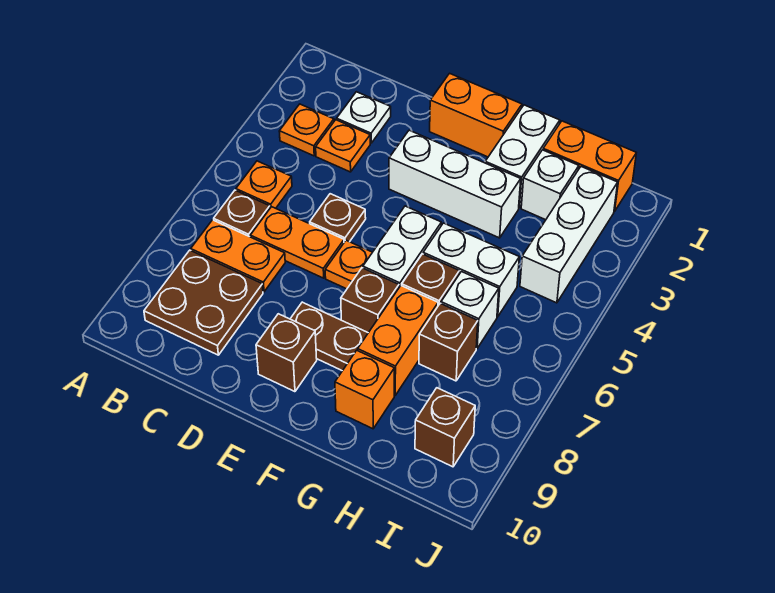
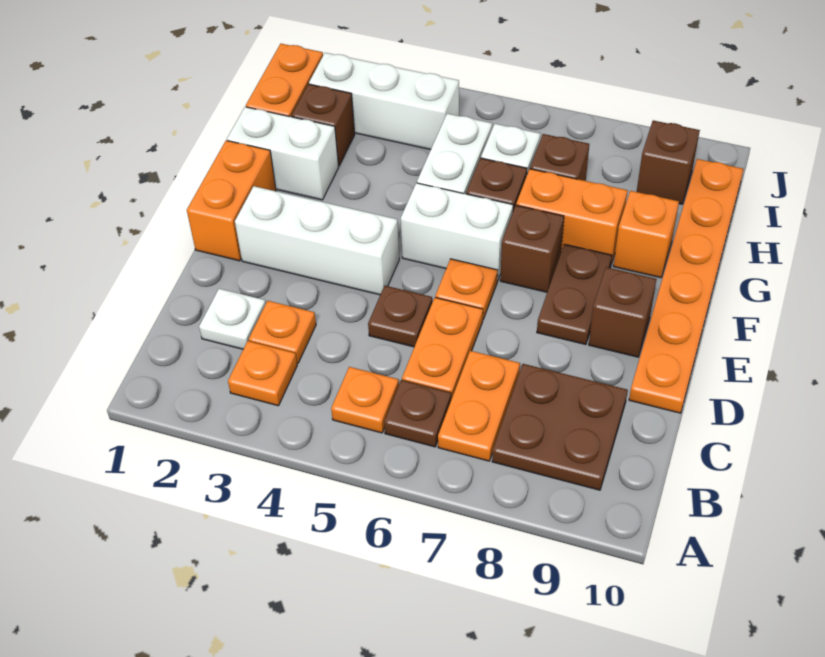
none -> orange 1x6 plate [629,159,743,413]
white 1x3 brick [389,130,521,238] -> white 1x3 brick turned to [235,186,399,295]
white 1x1 brick [521,150,579,220] -> brown 1x1 brick [291,84,355,166]

